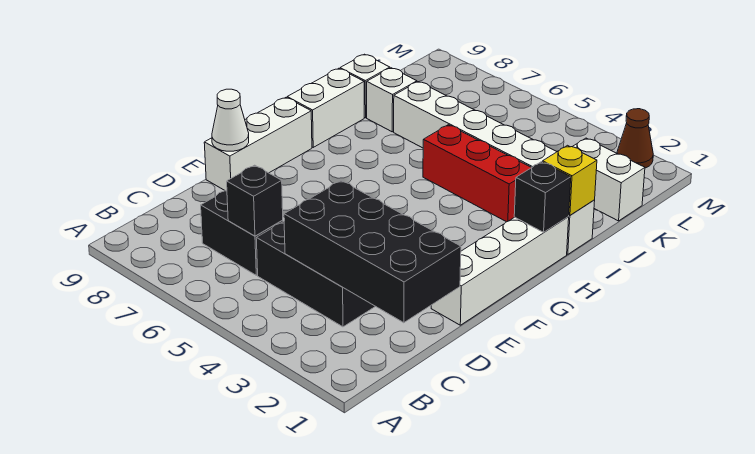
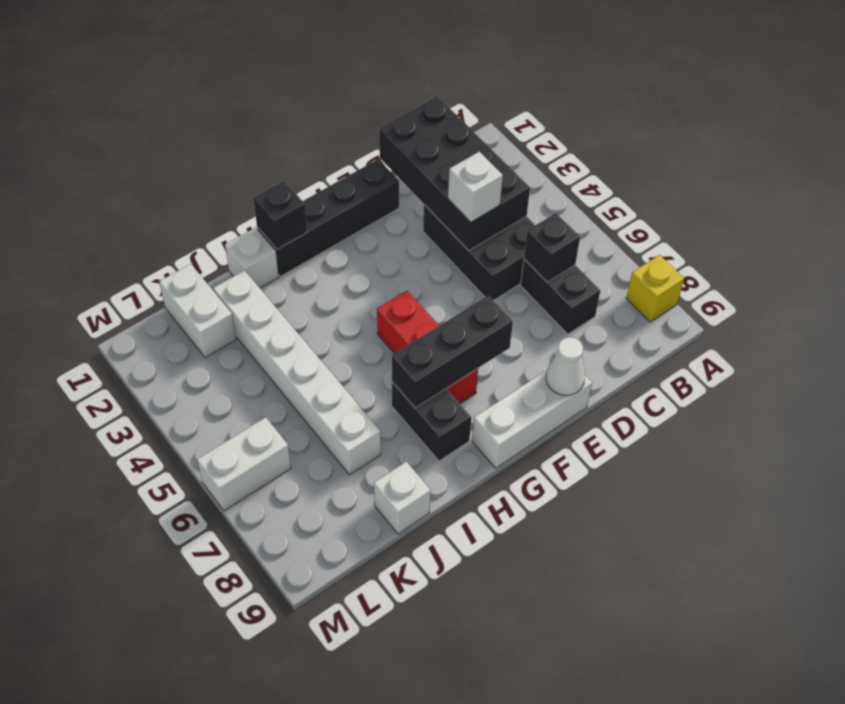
white 1x4 brick [431,217,569,325] -> black 1x4 brick [257,159,399,277]
none -> black 1x3 brick [392,296,513,408]
none -> black 1x2 brick [392,382,471,461]
white 1x2 brick [287,68,364,147] -> white 1x2 brick moved to [197,417,291,511]
yellow 1x1 brick [543,145,597,215] -> yellow 1x1 brick moved to [626,255,684,322]
red 1x3 brick [423,125,531,222] -> red 1x3 brick moved to [377,291,478,404]
white 1x1 brick [367,68,417,132] -> white 1x1 brick moved to [448,152,503,222]
brown 1x1 cone [617,109,653,168] -> none

